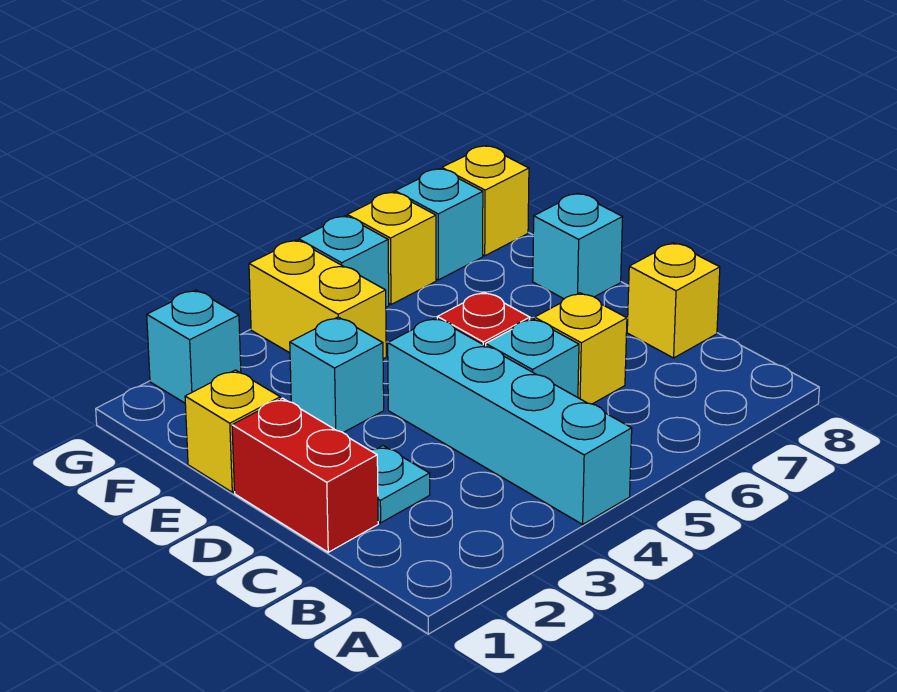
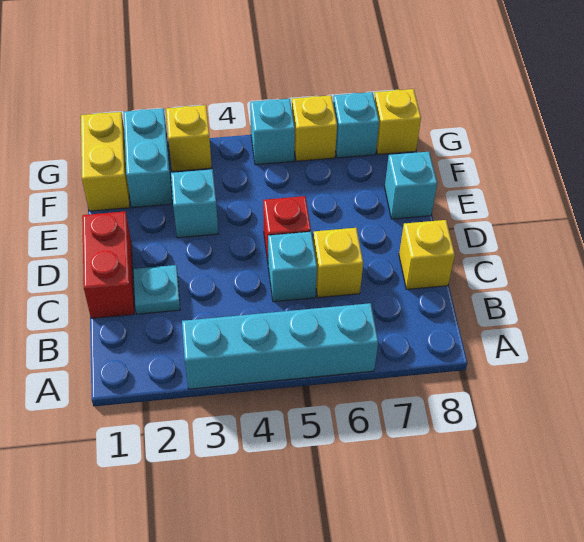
cyan 1x4 brick [388,318,632,524] -> cyan 1x4 brick turned to [182,303,378,389]
yellow 1x1 brick [185,370,280,492] -> yellow 1x1 brick moved to [166,105,212,172]
yellow 1x2 brick [249,240,386,359] -> yellow 1x2 brick moved to [81,112,130,211]
cyan 1x1 brick [147,290,241,403] -> cyan 1x2 brick [124,109,172,208]

